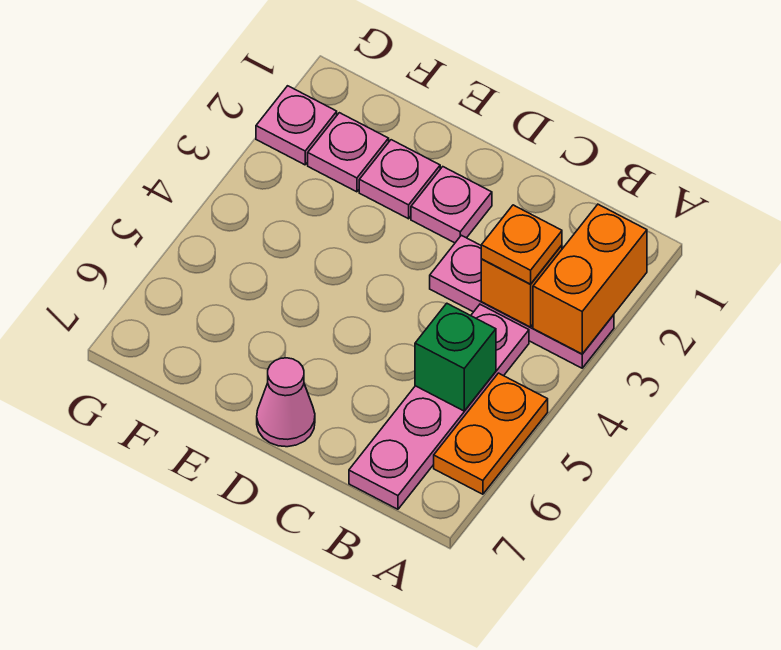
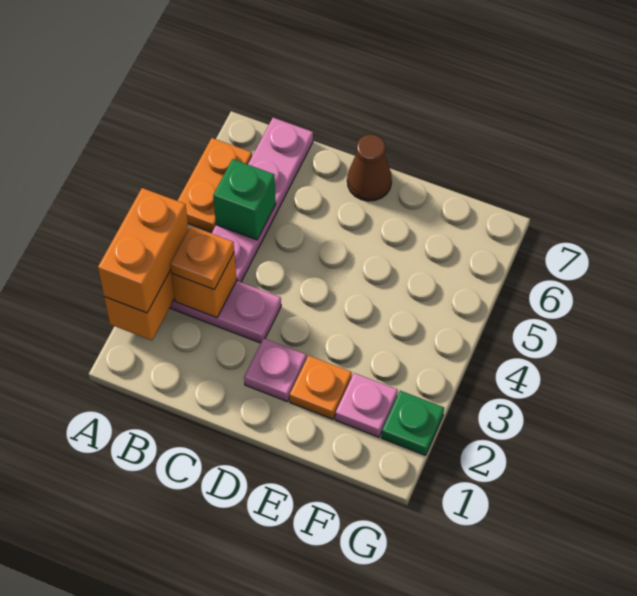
none -> orange 1x2 brick [98,188,189,313]
pink 1x1 cone [257,358,315,447] -> brown 1x1 cone [347,135,392,201]
pink 1x1 plate [359,140,440,219] -> orange 1x1 plate [290,355,352,419]
pink 1x1 plate [256,86,337,165] -> green 1x1 plate [382,391,444,455]

